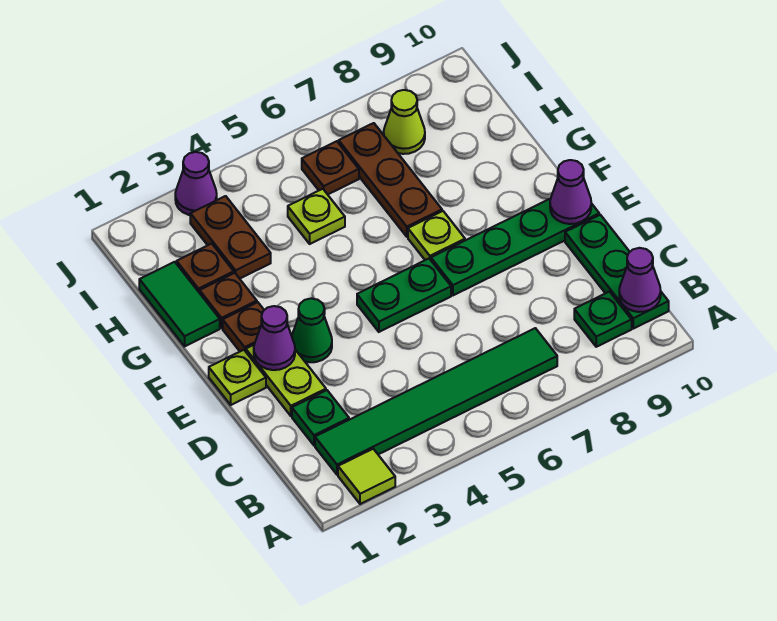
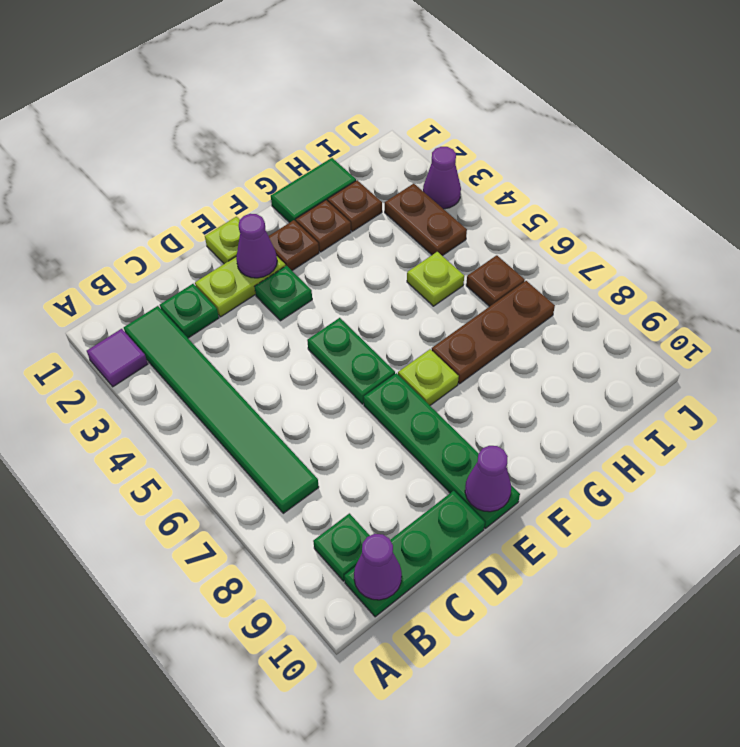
lime 1x1 tile [338,449,395,504] -> purple 1x1 tile [87,329,148,387]
green 1x1 cone [292,298,332,362] -> green 1x1 plate [255,266,312,321]
brown 1x2 plate [190,196,271,279] -> brown 1x2 plate turned to [385,184,467,256]
lime 1x1 cone [384,90,425,154] -> none

